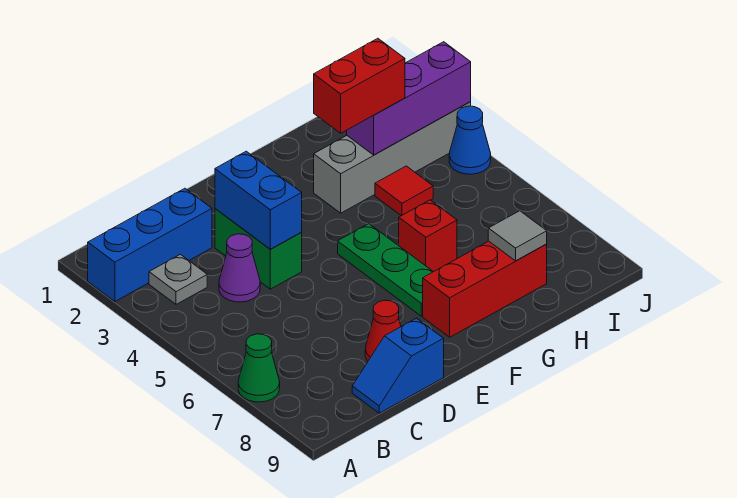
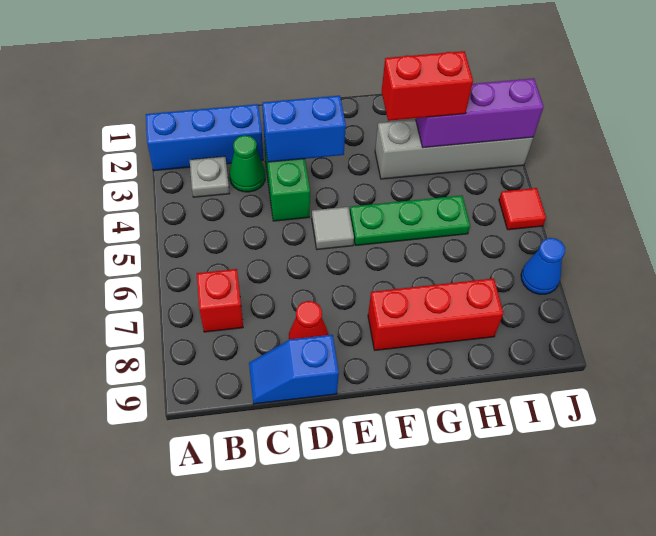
green 1x1 cone [238,334,280,402] -> green 1x1 cone moved to [229,135,265,192]
purple 1x1 cone [219,234,260,302] -> none
blue 1x2 brick [215,151,302,249] -> blue 1x2 brick turned to [262,96,346,162]
green 1x3 plate [338,224,433,316] -> green 1x3 plate turned to [350,195,470,245]
red 1x1 brick [399,200,457,272] -> red 1x1 brick moved to [197,269,243,332]
red 1x1 tile [375,166,433,216] -> red 1x1 tile moved to [499,188,546,230]
grey 1x1 tile [488,211,547,261] -> grey 1x1 tile moved to [312,207,354,250]
blue 1x1 cone [449,106,491,174] -> blue 1x1 cone moved to [521,238,565,294]

